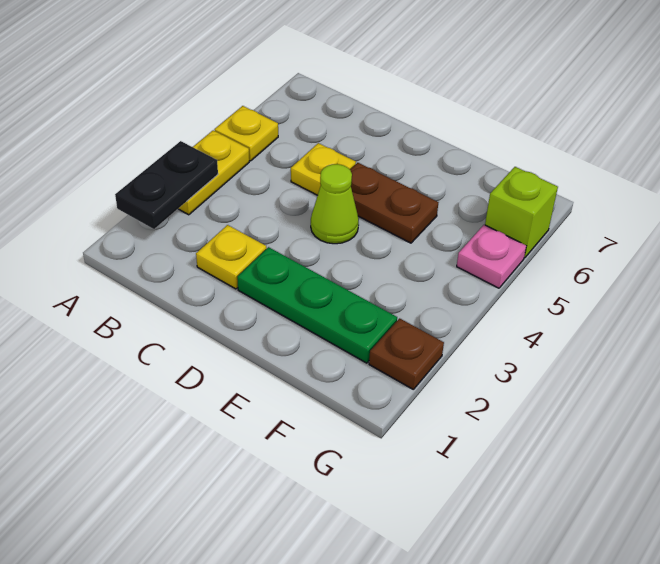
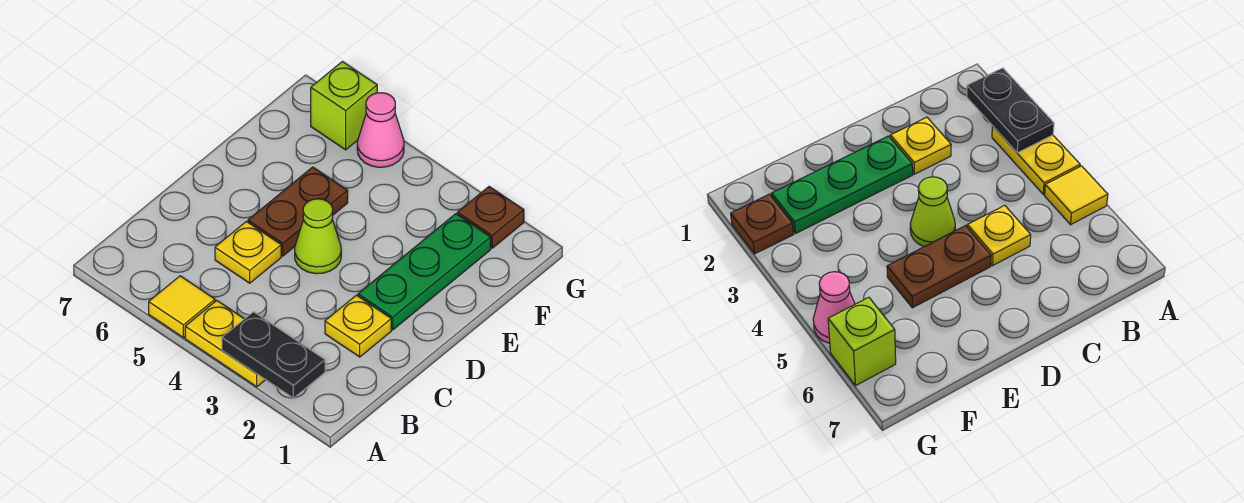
yellow 1x1 plate [214,106,278,161] -> yellow 1x1 tile [149,276,215,338]
pink 1x1 plate [457,225,526,288] -> pink 1x1 cone [357,93,404,167]

